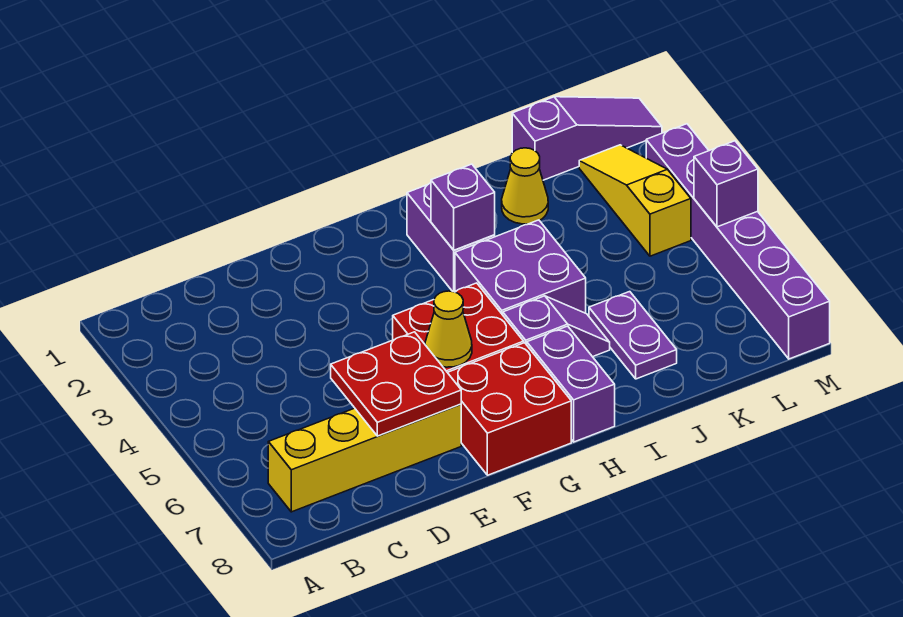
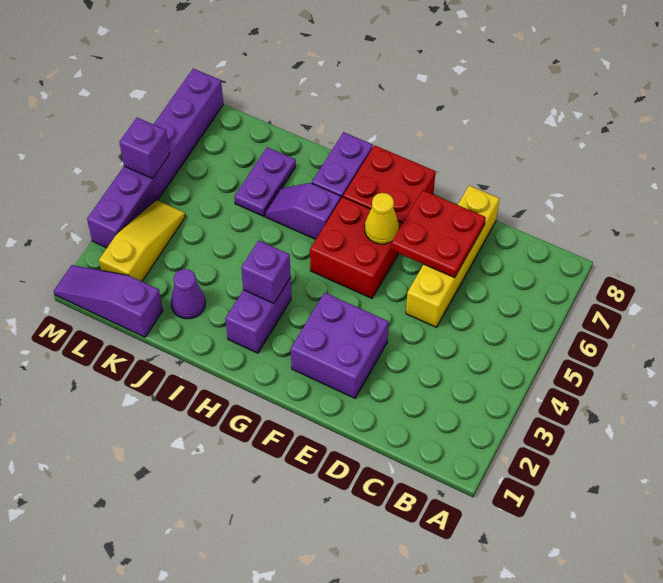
yellow 1x4 brick [268,404,461,512] -> yellow 1x4 brick turned to [406,185,499,327]
purple 2x2 brick [455,220,586,315] -> purple 2x2 brick moved to [291,293,389,398]
yellow 1x1 cone [502,148,548,224] -> purple 1x1 cone [171,269,205,319]
yellow 1x3 slope [579,145,691,256] -> yellow 1x3 slope turned to [99,200,186,281]

